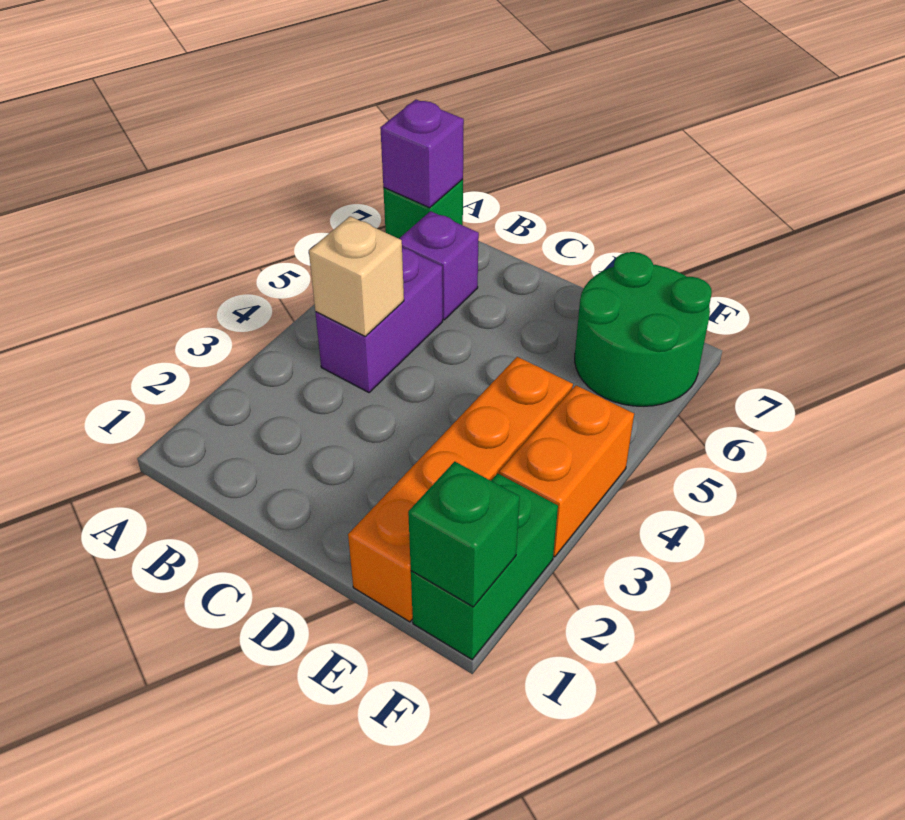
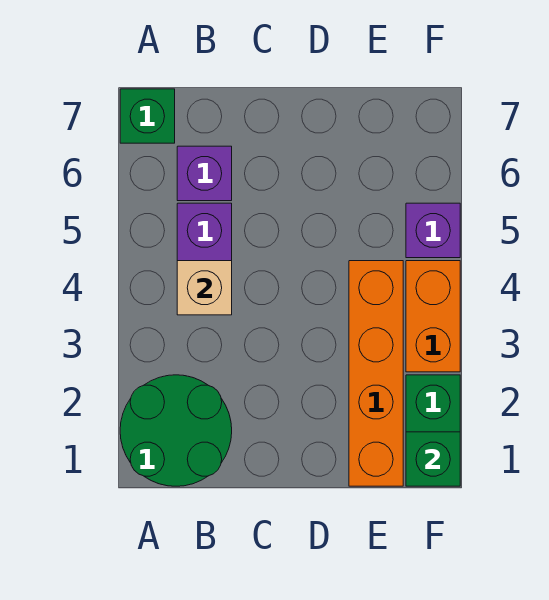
purple 1x1 brick [380,100,464,208] -> purple 1x1 brick moved to [406,203,460,258]
green 2x2 round brick [575,252,712,406] -> green 2x2 round brick moved to [120,375,232,486]

